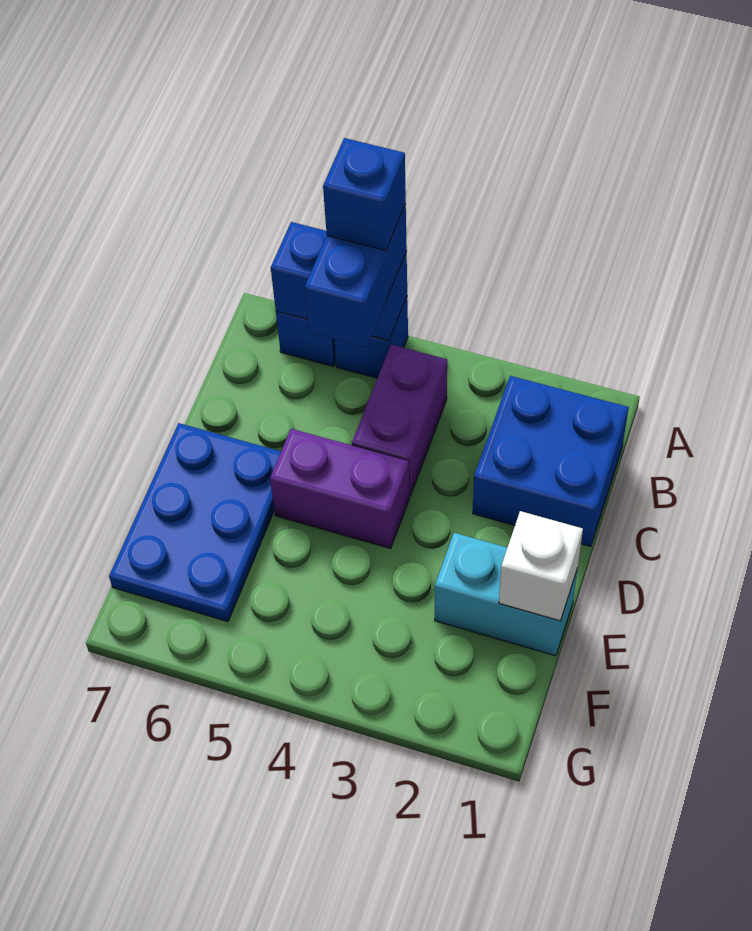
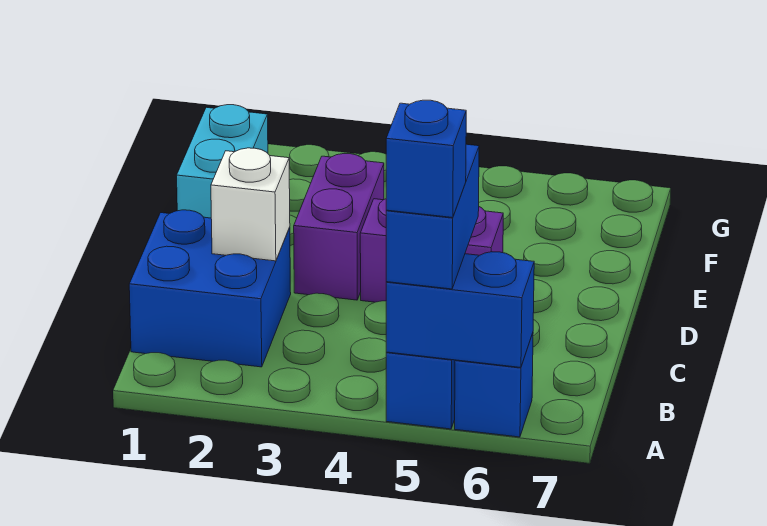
purple 1x2 brick [352,345,447,496] -> purple 1x2 brick moved to [294,154,384,300]
blue 2x3 plate [109,423,281,622] -> none
cyan 1x2 brick [435,533,578,656] -> cyan 1x2 brick turned to [177,105,268,218]
white 1x1 brick [499,511,583,621] -> white 1x1 brick moved to [211,148,290,261]

